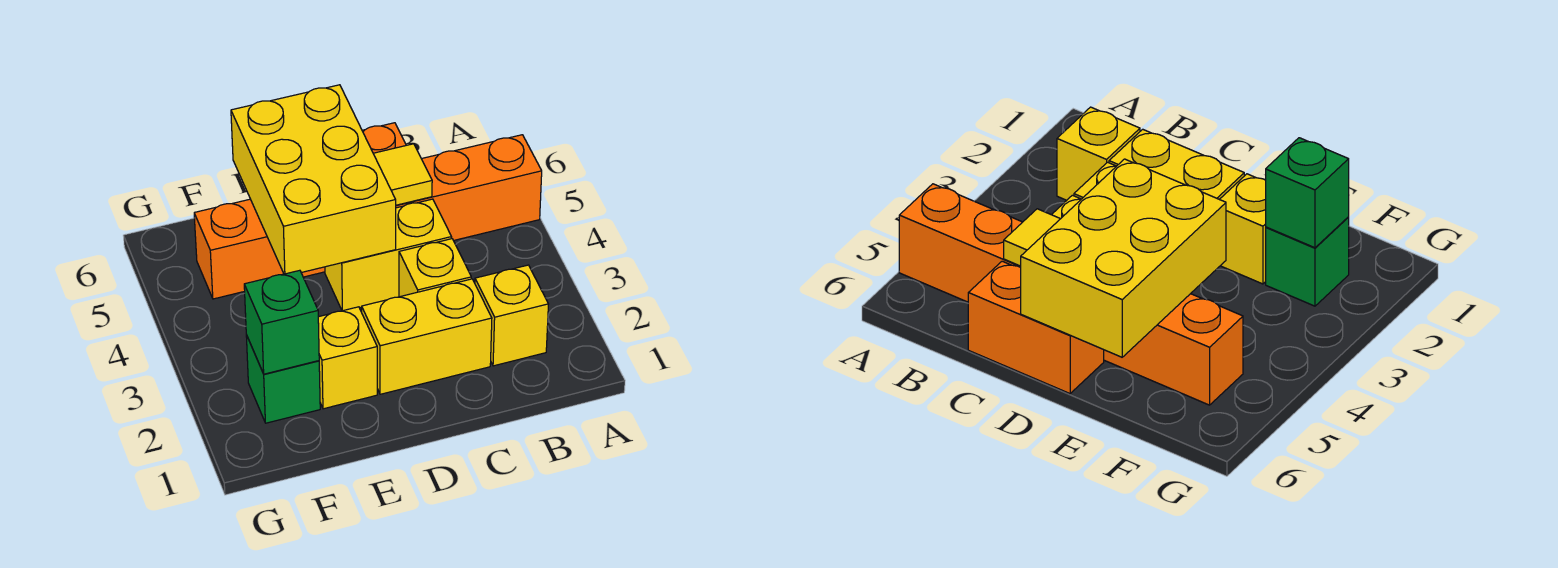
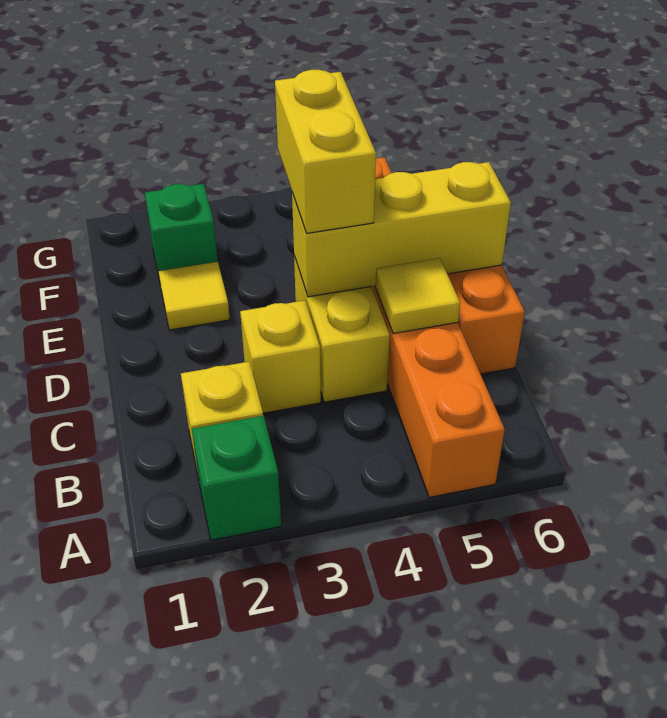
yellow 1x2 brick [362,279,492,394] -> yellow 1x2 brick moved to [275,70,376,233]
yellow 2x3 brick [231,85,396,274] -> yellow 1x3 brick [292,162,511,297]
yellow 1x1 brick [318,307,377,409] -> yellow 1x1 tile [158,262,230,330]
green 1x1 brick [244,270,319,374] -> green 1x1 brick moved to [192,416,281,540]

